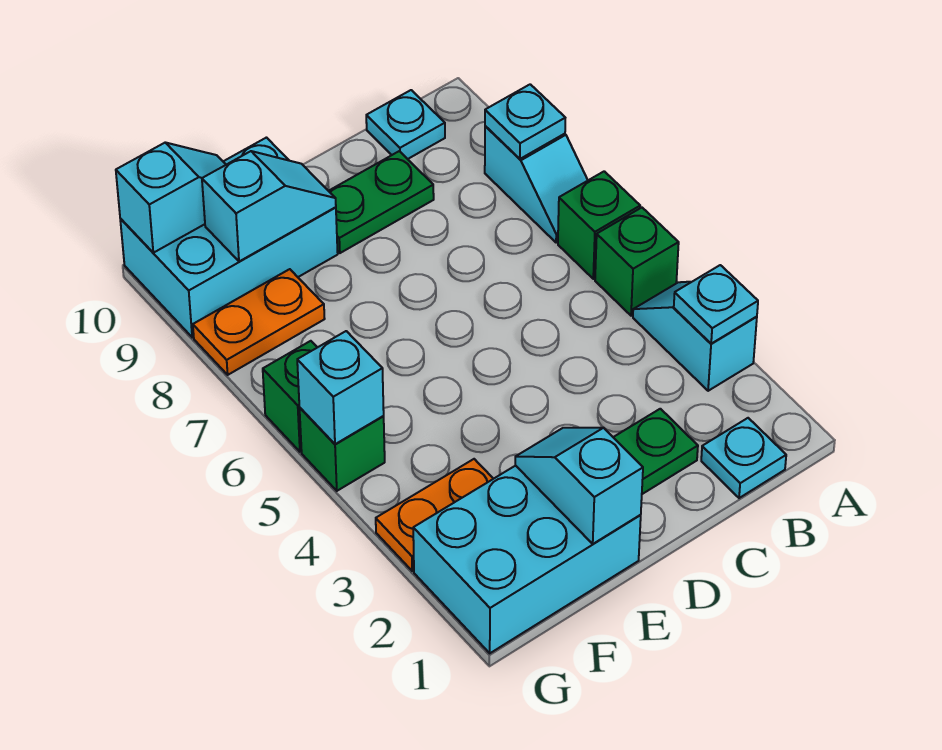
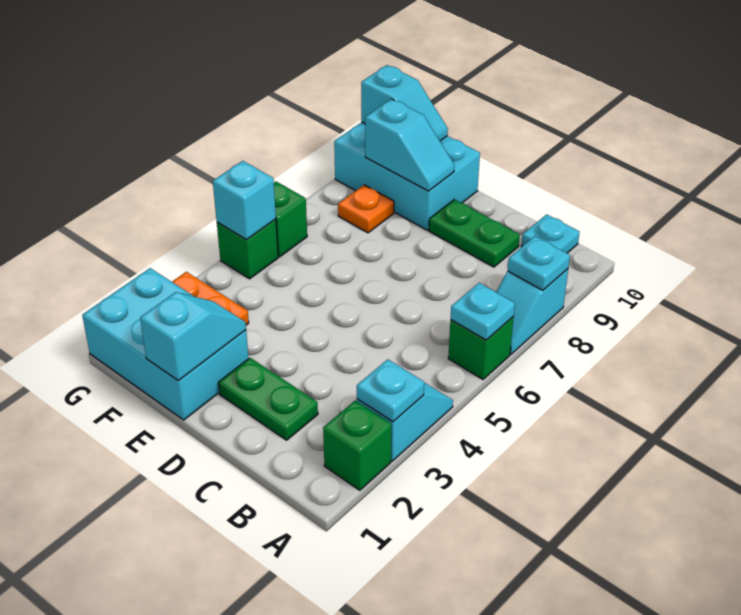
green 1x1 brick [595,208,679,316] -> green 1x1 brick moved to [323,400,391,490]
cyan 1x1 plate [701,418,786,498] -> cyan 1x1 plate moved to [451,283,515,340]
orange 1x2 plate [193,269,325,375] -> orange 1x1 plate [338,185,394,233]

